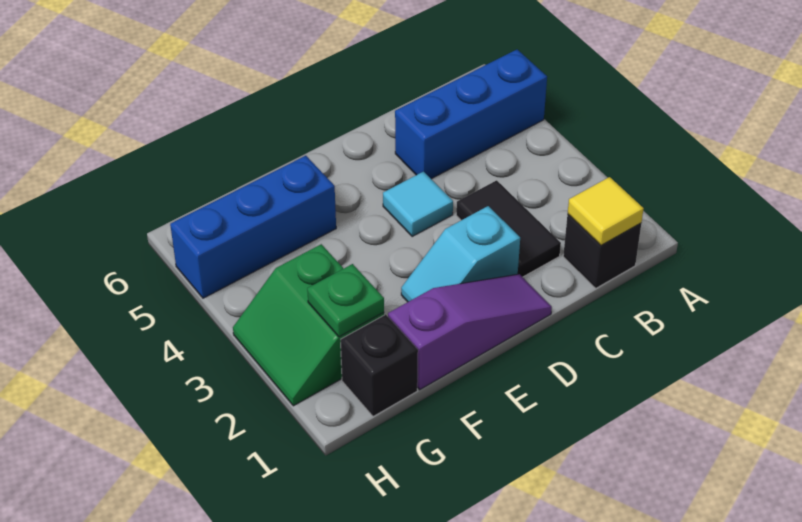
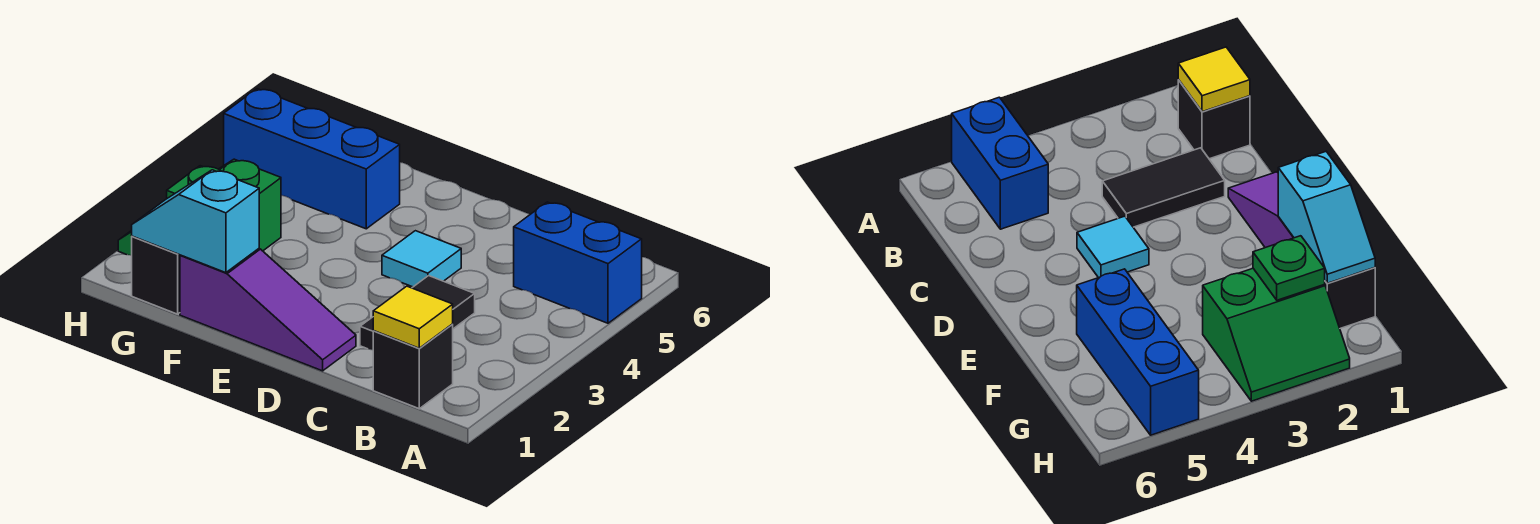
blue 1x3 brick [395,50,547,179] -> blue 1x2 brick [514,202,642,323]
cyan 1x2 slope [401,206,520,302] -> cyan 1x2 slope moved to [132,170,259,273]

